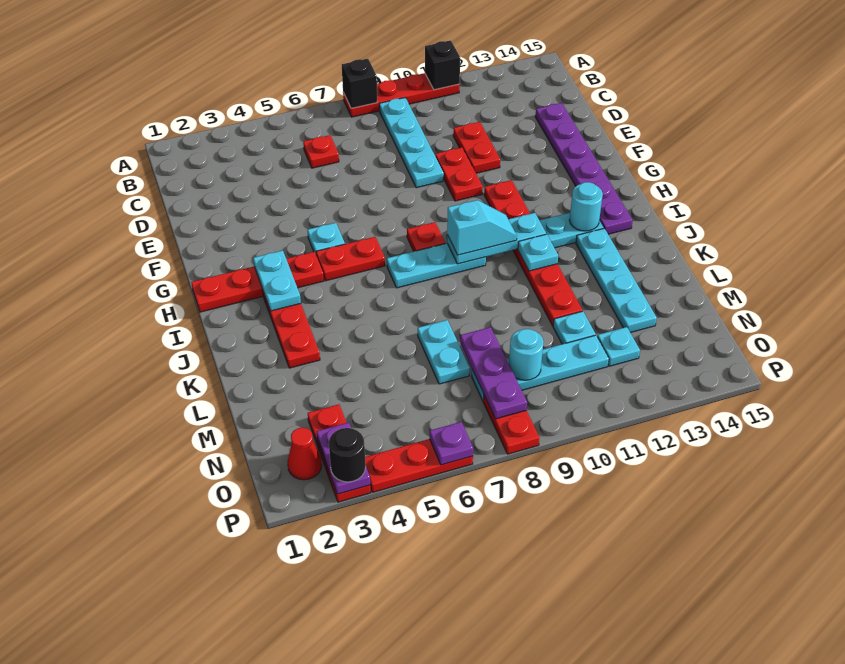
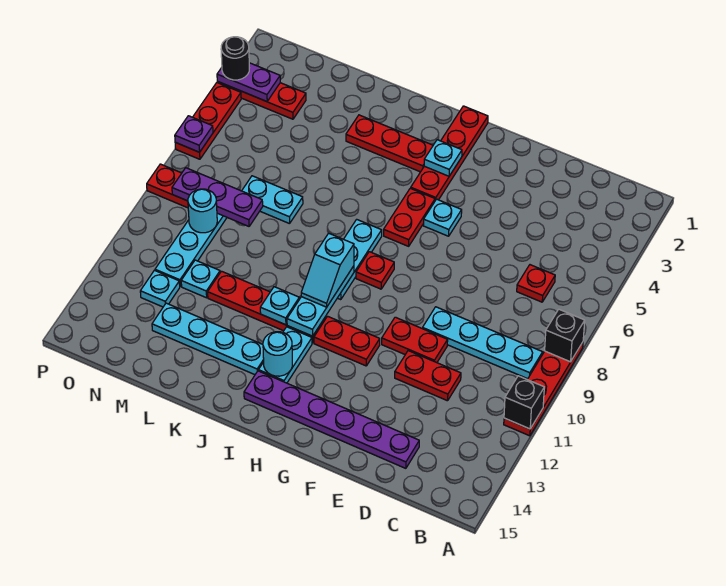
cyan 1x2 plate [253,250,301,311] -> cyan 1x1 plate [424,140,462,176]
red 1x1 cone [287,428,322,480] -> none

